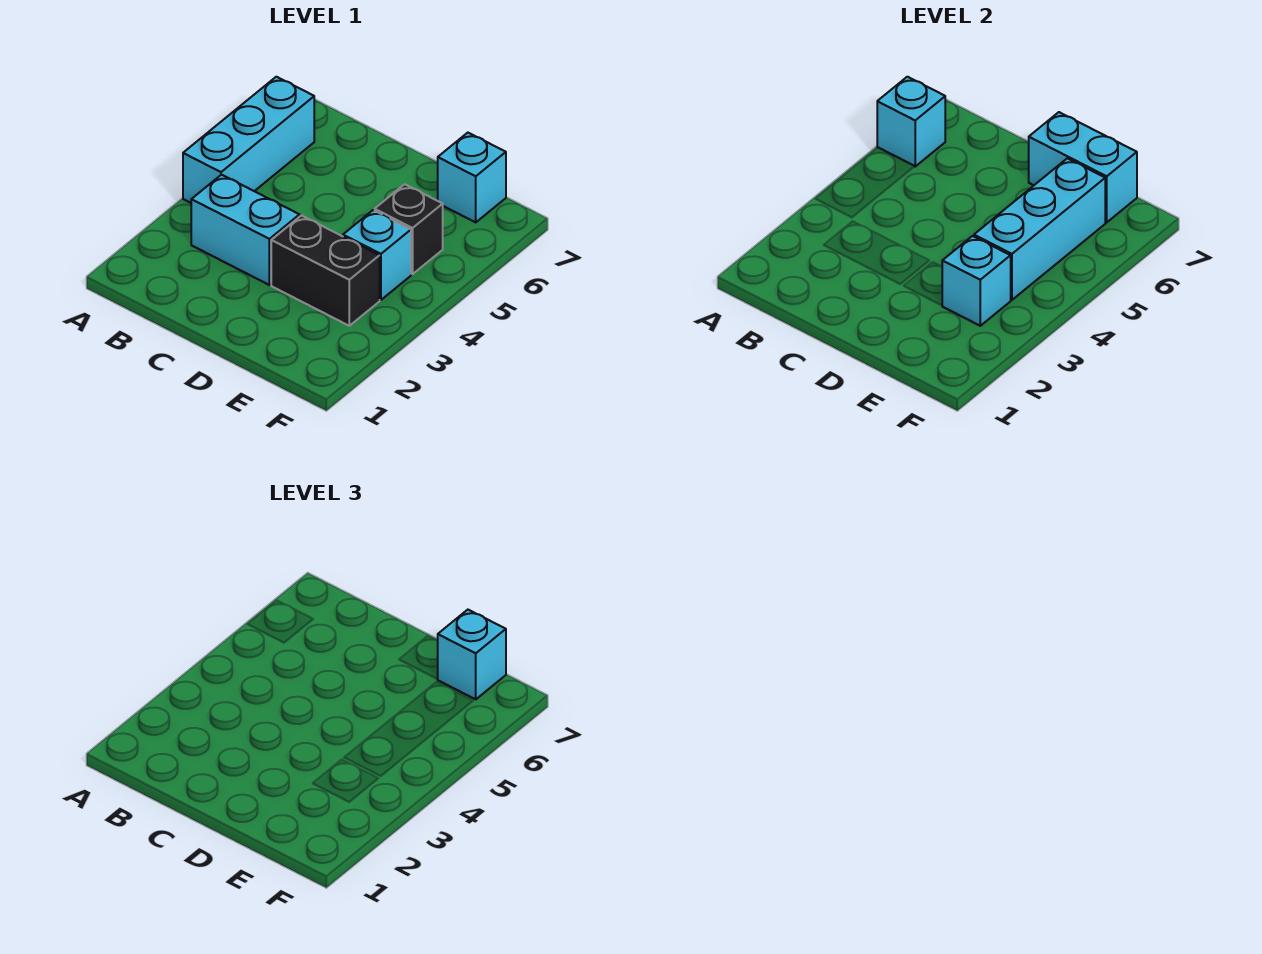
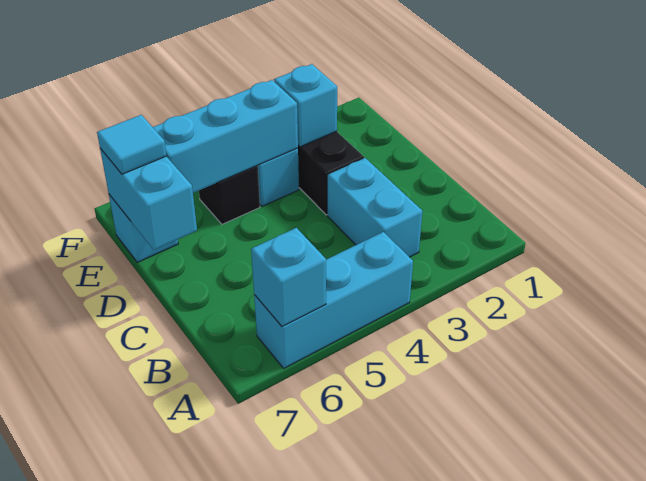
cyan 1x1 brick [438,610,506,699] -> cyan 1x1 tile [97,115,166,174]

